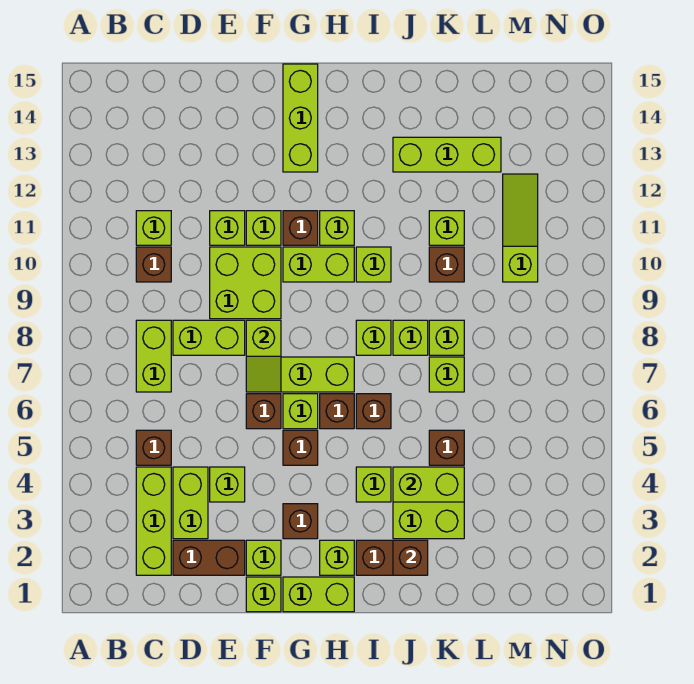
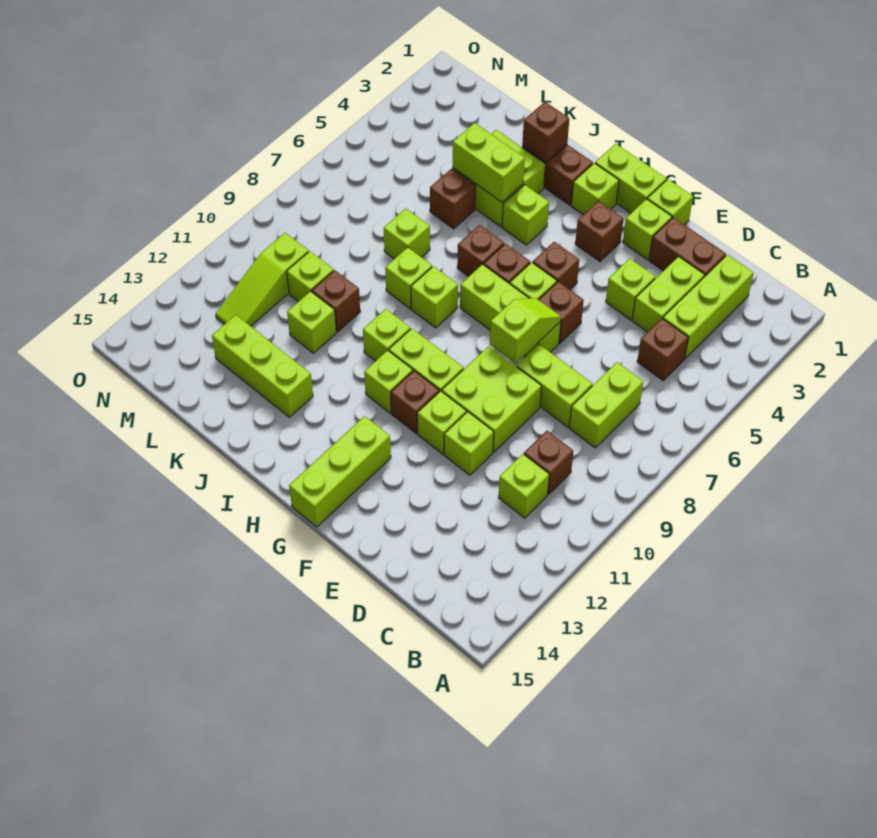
lime 1x1 brick [429,320,464,355] -> lime 1x1 brick moved to [287,251,334,302]

